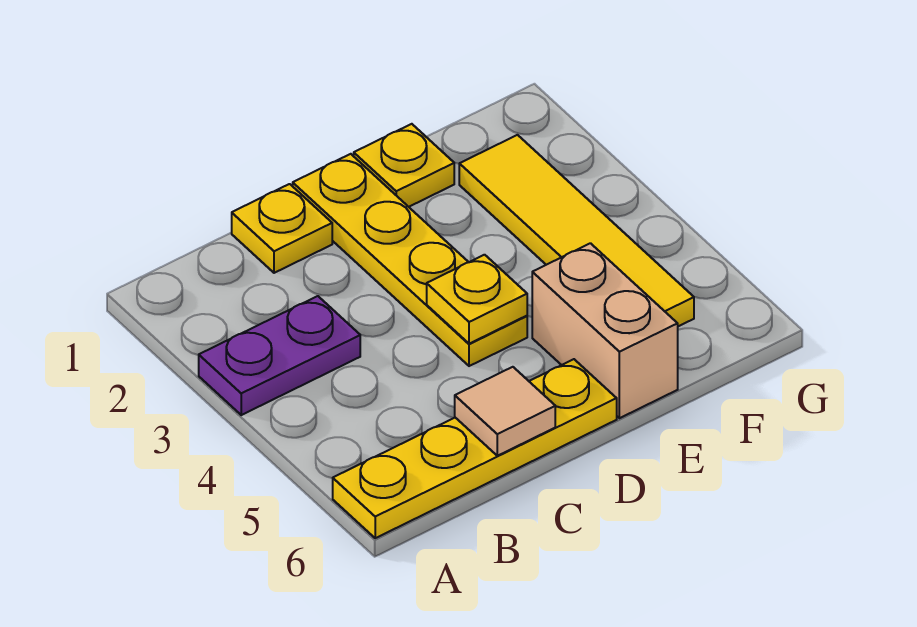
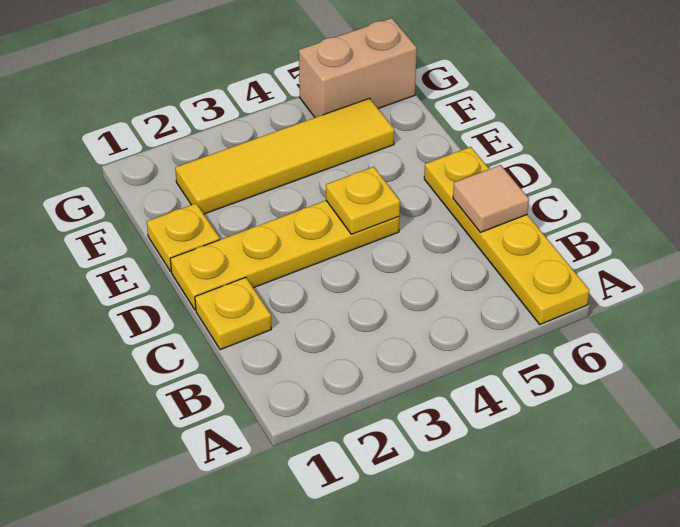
purple 1x2 plate [199,296,360,415] -> none
tan 1x2 brick [532,243,678,418] -> tan 1x2 brick moved to [299,18,417,117]

